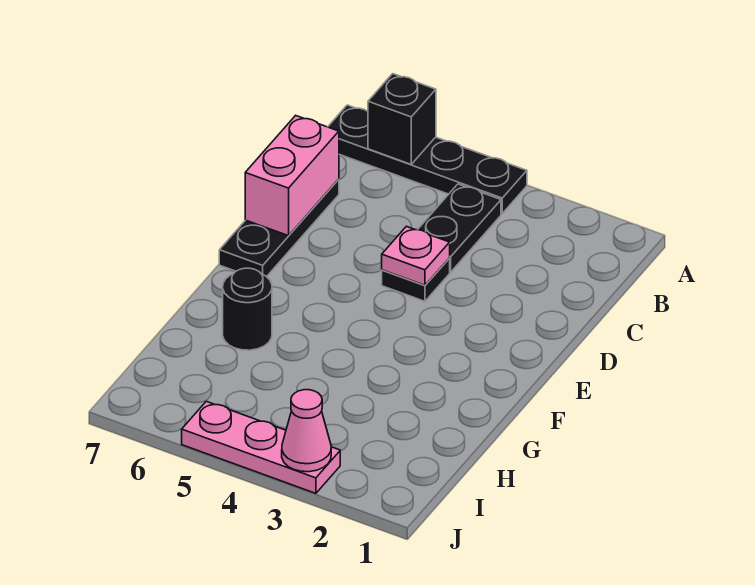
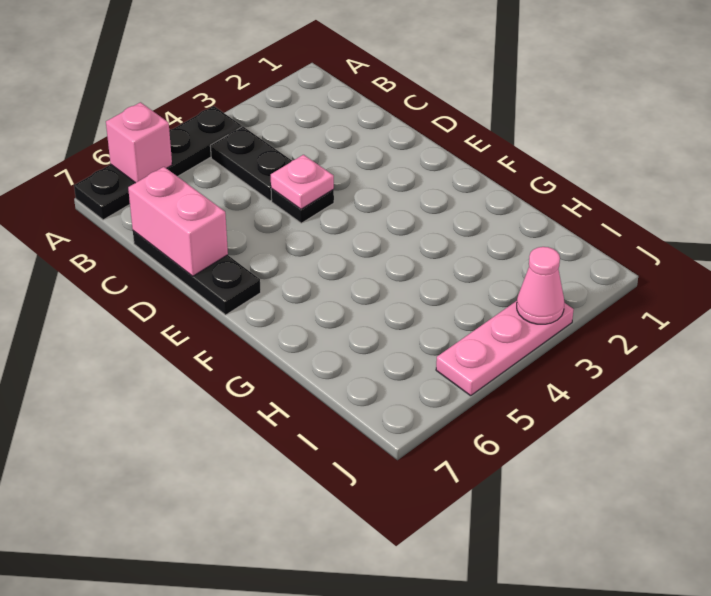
black 1x1 brick [368,74,436,164] -> pink 1x1 brick [106,102,172,183]
black 1x1 round brick [223,268,272,350] -> none

